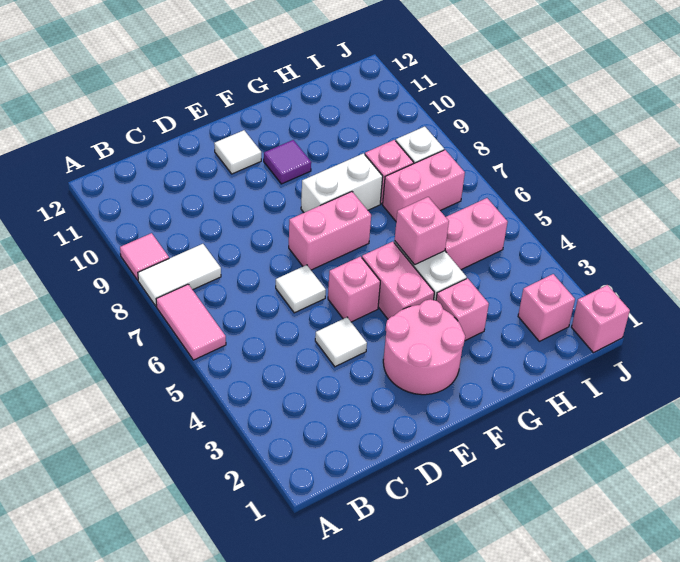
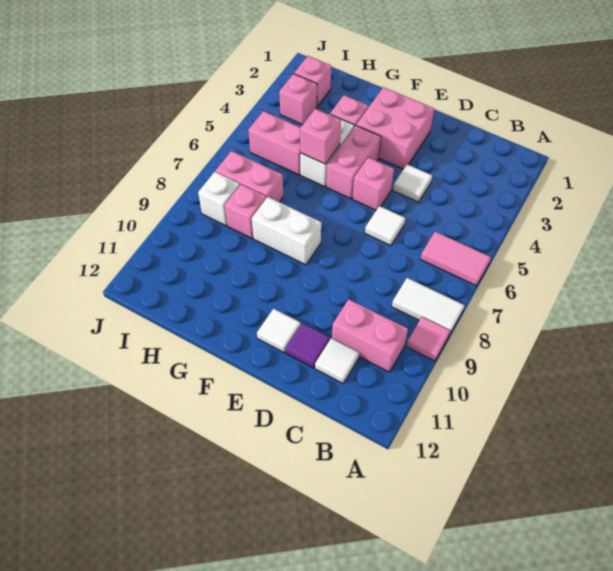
pink 1x2 tile [156,284,226,360] -> pink 1x2 tile turned to [420,232,491,286]
none -> white 1x1 tile [315,338,359,383]
pink 2x2 round brick [383,299,465,395] -> pink 2x2 brick [356,87,434,169]
pink 1x2 brick [289,192,371,270] -> pink 1x2 brick moved to [332,299,408,372]
purple 1x1 tile [264,140,311,184] -> purple 1x1 tile moved to [286,323,330,368]
pink 1x1 brick [572,285,630,353] -> pink 1x1 brick moved to [279,74,317,125]

